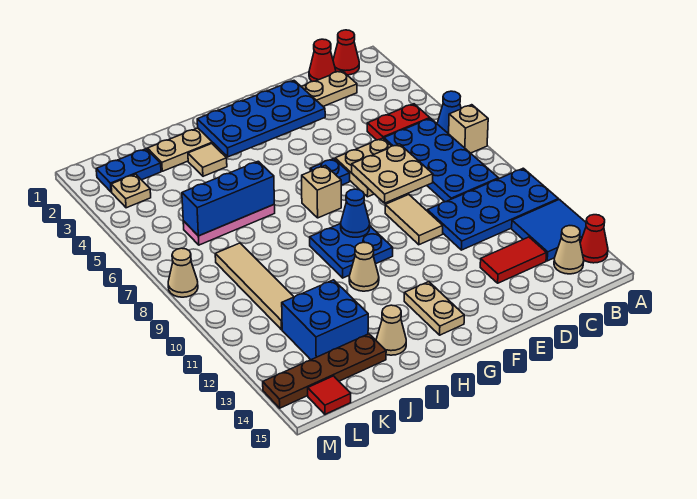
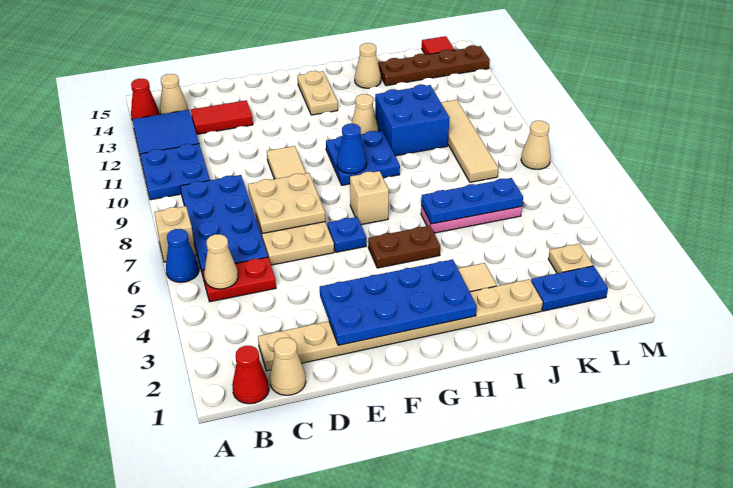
blue 2x4 plate [427,168,558,250] -> blue 2x2 plate [140,144,210,200]
none -> tan 1x1 cone [204,234,238,289]
red 1x1 cone [309,39,336,82] -> tan 1x1 cone [270,338,306,395]
none -> brown 1x2 plate [368,226,440,268]
blue 1x3 brick [182,161,274,236] -> blue 1x3 plate [421,178,523,224]
blue 2x2 brick [282,280,368,360] -> blue 2x2 brick moved to [375,85,450,156]

